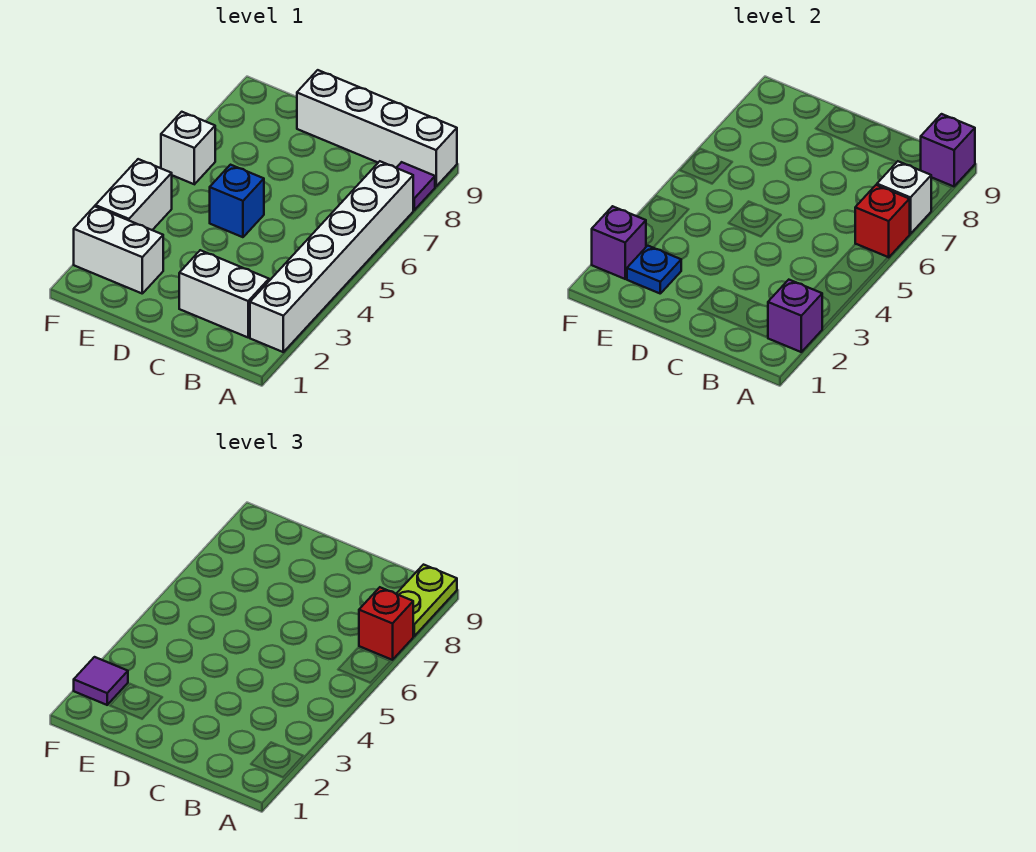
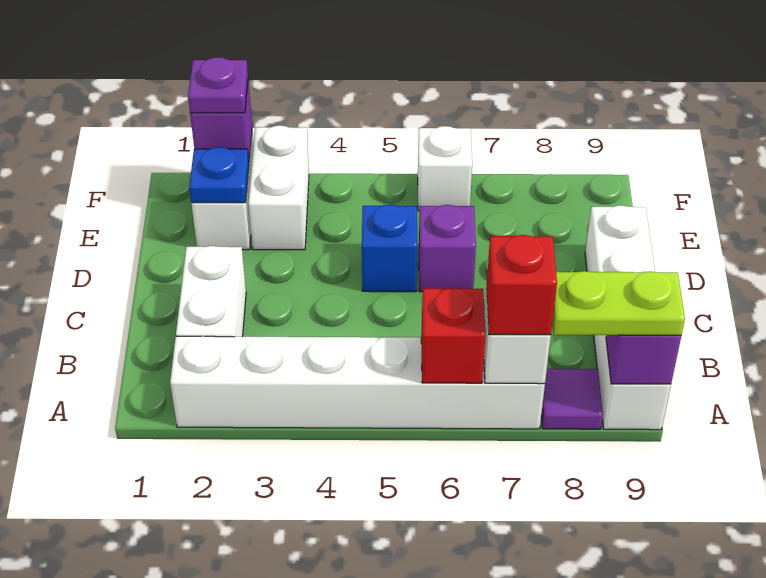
purple 1x1 brick [768,280,822,352] -> purple 1x1 brick moved to [419,205,476,292]
purple 1x1 tile [74,657,128,705] -> purple 1x1 plate [188,57,248,113]
white 1x2 brick [95,159,172,230] -> white 1x2 brick turned to [248,125,309,250]

